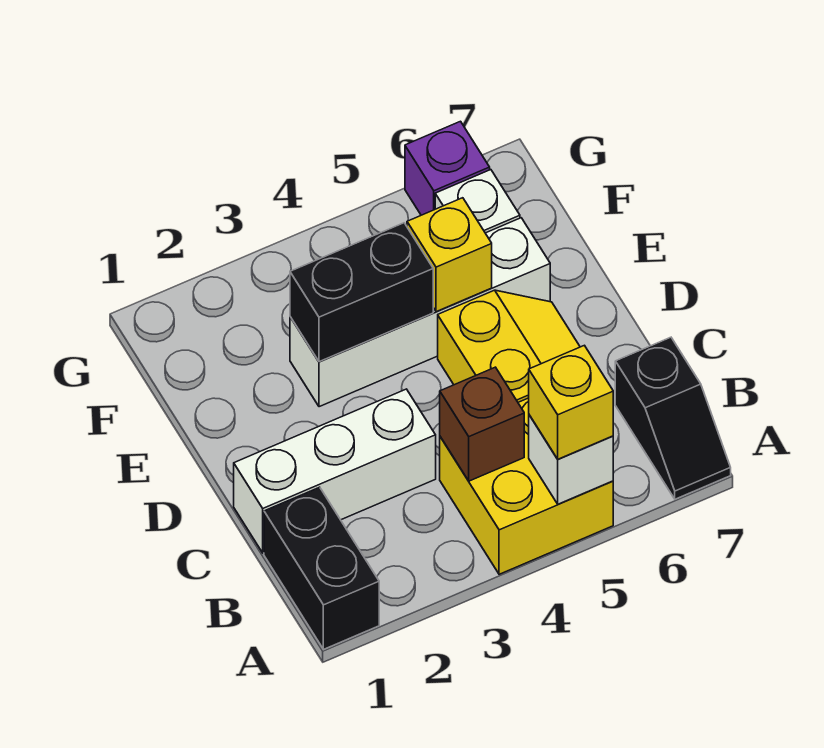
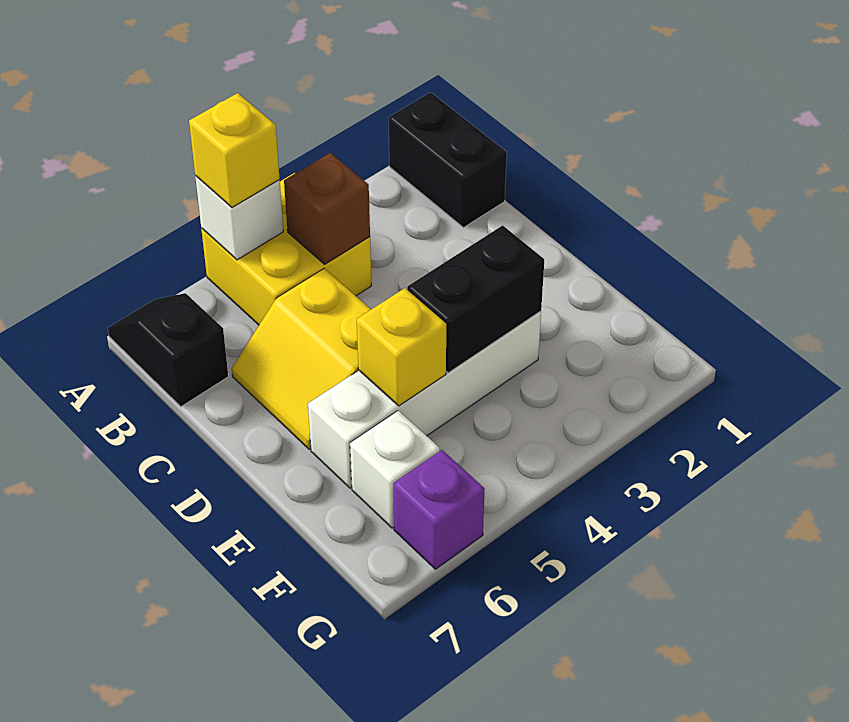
white 1x3 brick [234,389,436,553] -> none

